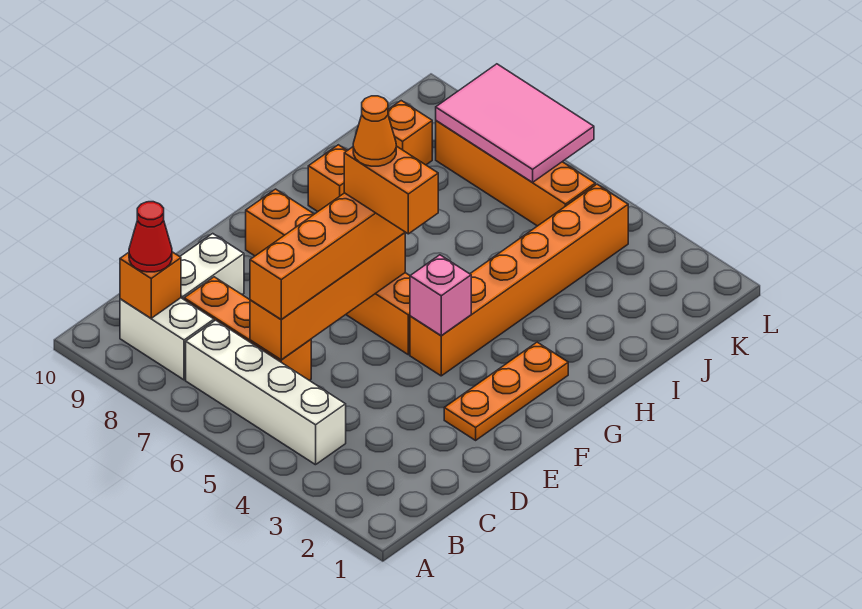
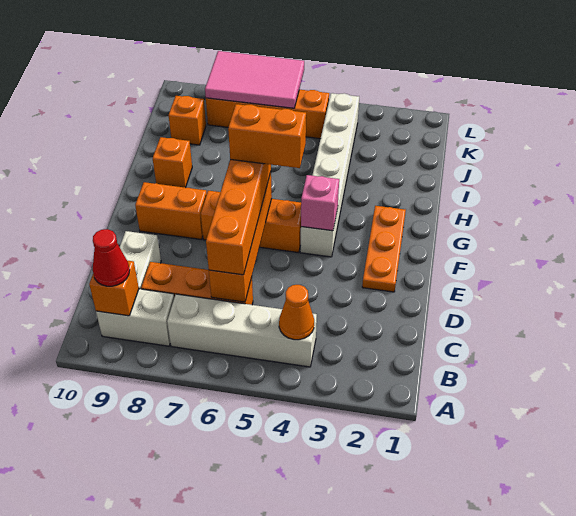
orange 1x6 brick [410,184,628,376] -> white 1x6 brick [300,93,359,257]
orange 1x1 cone [353,96,396,166] -> orange 1x1 cone moved to [279,285,314,340]

